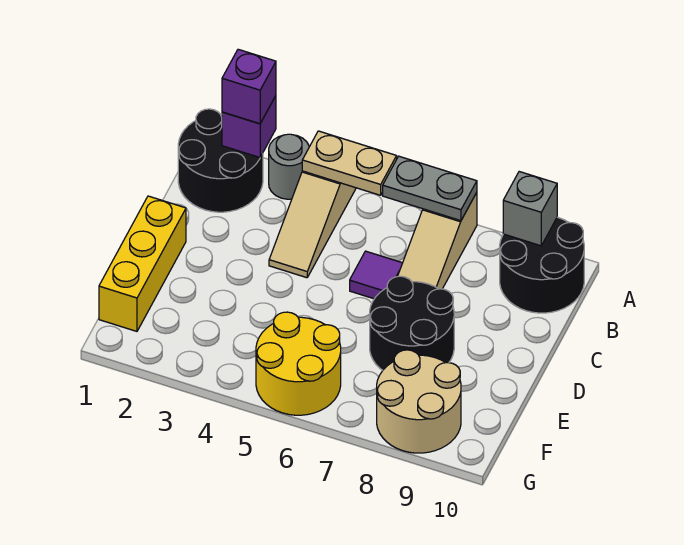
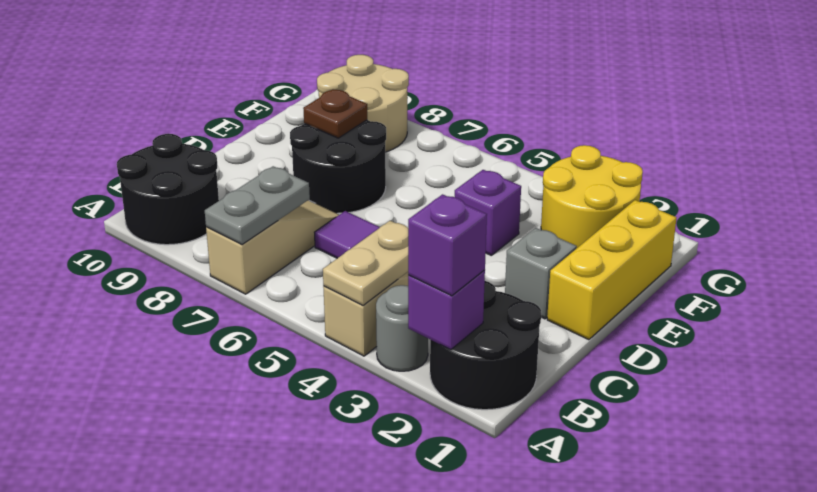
tan 1x2 plate [302,131,397,195] -> tan 1x2 plate turned to [323,221,408,305]
grey 1x2 plate [383,156,477,221] -> grey 1x2 plate turned to [205,166,310,245]
grey 1x1 brick [503,172,557,246] -> grey 1x1 brick moved to [505,228,577,319]
none -> purple 1x1 brick [455,170,521,255]
none -> brown 1x1 plate [303,90,367,138]
yellow 2x2 round brick [256,312,341,415] -> yellow 2x2 round brick moved to [541,145,643,249]

